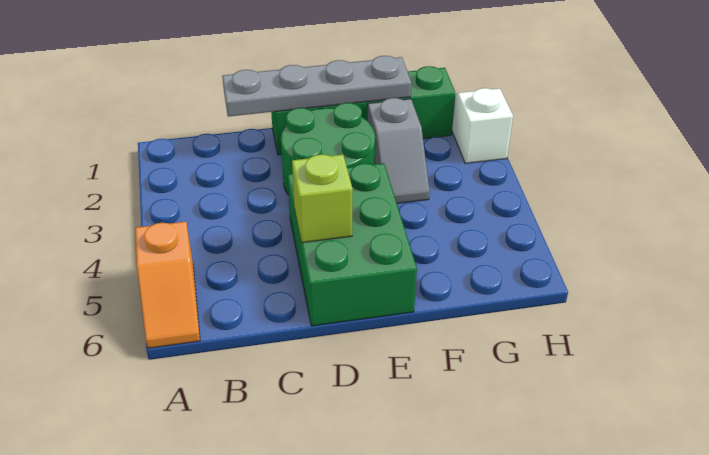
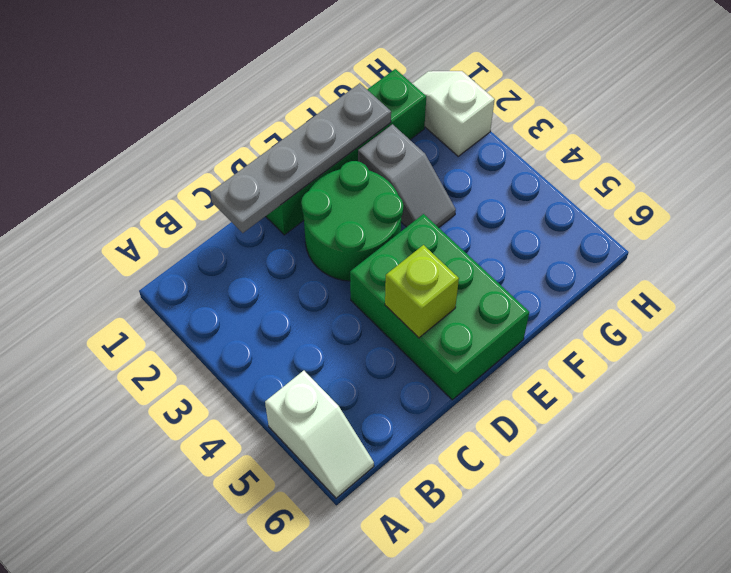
orange 1x2 slope [135,222,200,348] -> white 1x2 slope [265,371,374,498]

